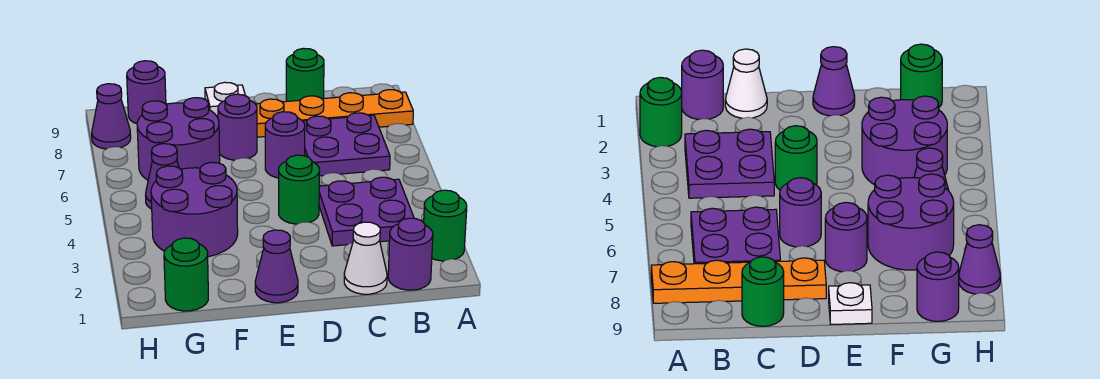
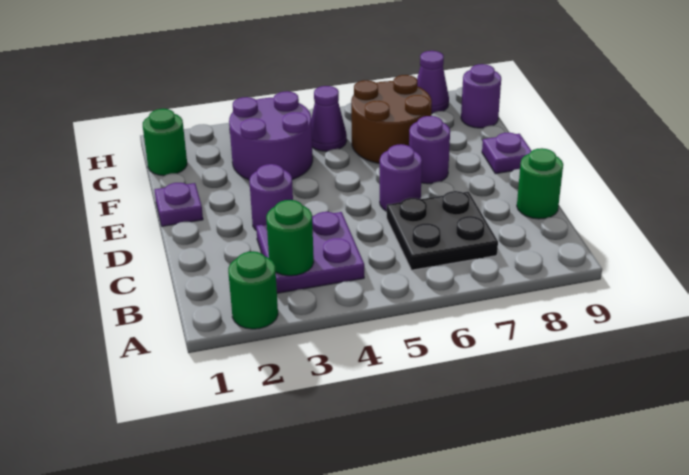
orange 1x4 plate [256,90,413,137] -> none
purple 1x1 round brick [388,218,433,290] -> purple 1x1 round brick moved to [249,164,293,230]
purple 2x2 plate [303,113,390,176] -> black 2x2 plate [387,191,498,270]
white 1x1 cone [344,222,387,294] -> none
green 1x1 round brick [279,155,319,224] -> green 1x1 round brick moved to [266,200,314,276]
purple 1x1 cone [255,230,298,303] -> purple 1x1 plate [154,183,203,226]
white 1x1 plate [205,82,245,118] -> purple 1x1 plate [482,133,531,174]
purple 2x2 round brick [137,98,220,180] -> brown 2x2 round brick [351,75,432,163]

